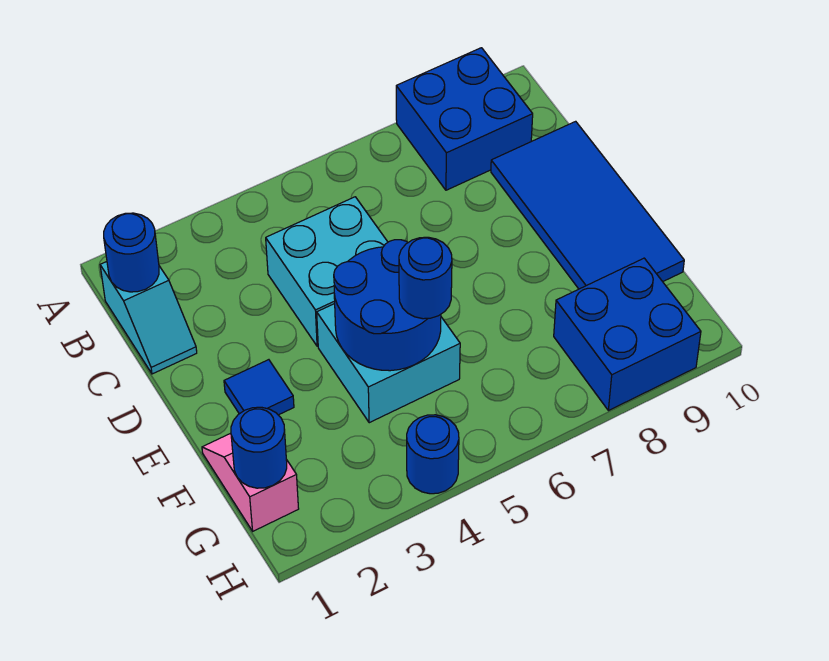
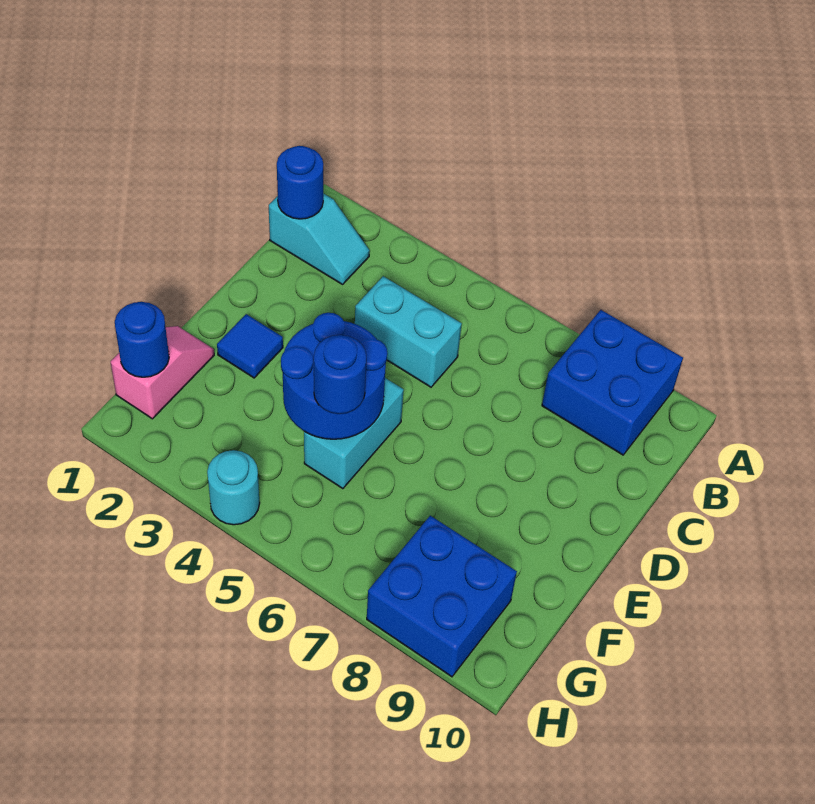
cyan 1x2 slope [100,262,197,374] -> cyan 1x2 slope turned to [269,193,370,284]
cyan 2x2 brick [266,197,388,346] -> cyan 1x2 brick [355,276,462,387]
blue 2x4 tile [491,121,684,289] -> none
cyan 2x2 brick [317,304,460,423] -> cyan 1x2 brick [304,378,404,489]
blue 1x1 round brick [407,415,459,494] -> cyan 1x1 round brick [207,450,260,525]

